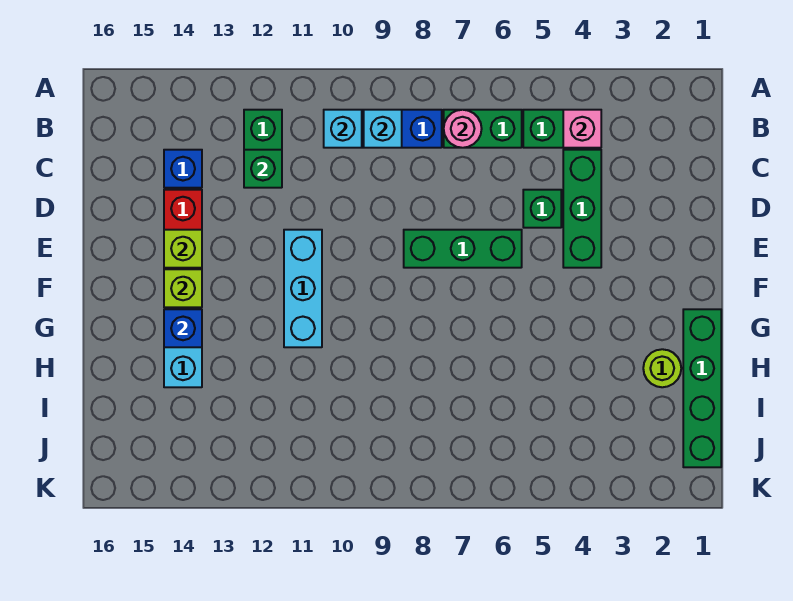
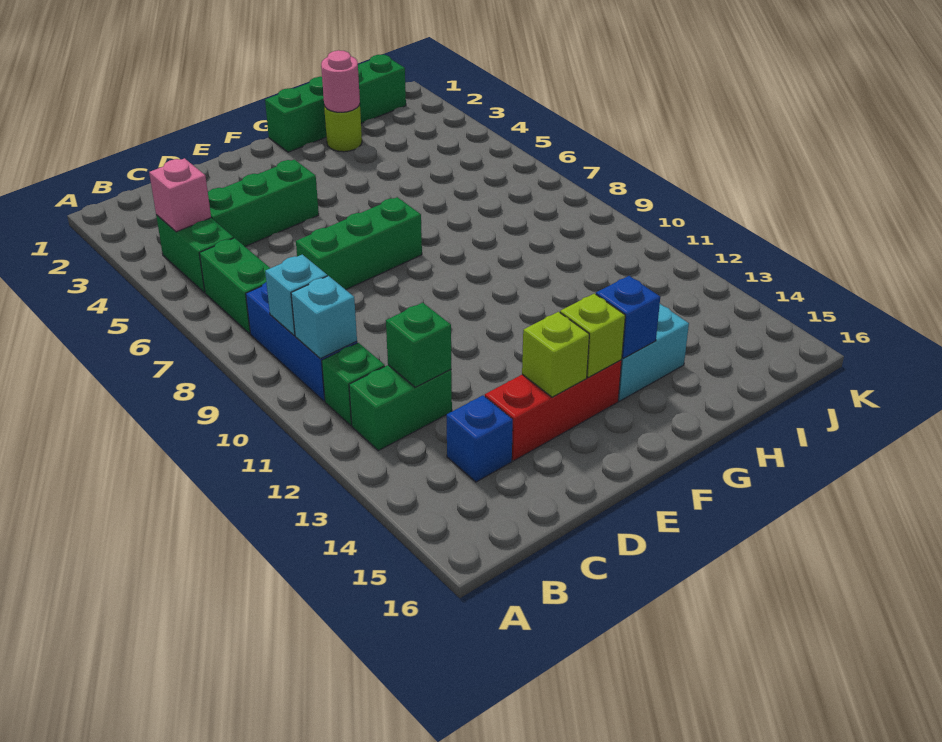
pink 1x1 round brick [444,110,482,148] -> pink 1x1 round brick moved to [321,50,360,112]
green 1x1 brick [523,190,561,228] -> green 1x1 brick moved to [322,343,385,425]
green 1x3 brick [404,230,522,268] -> green 1x3 brick turned to [296,197,422,290]
cyan 1x3 brick [284,230,322,347] -> none

